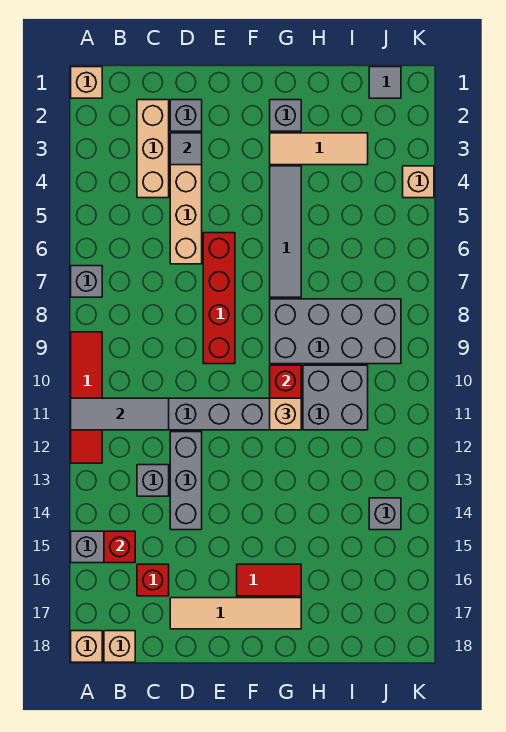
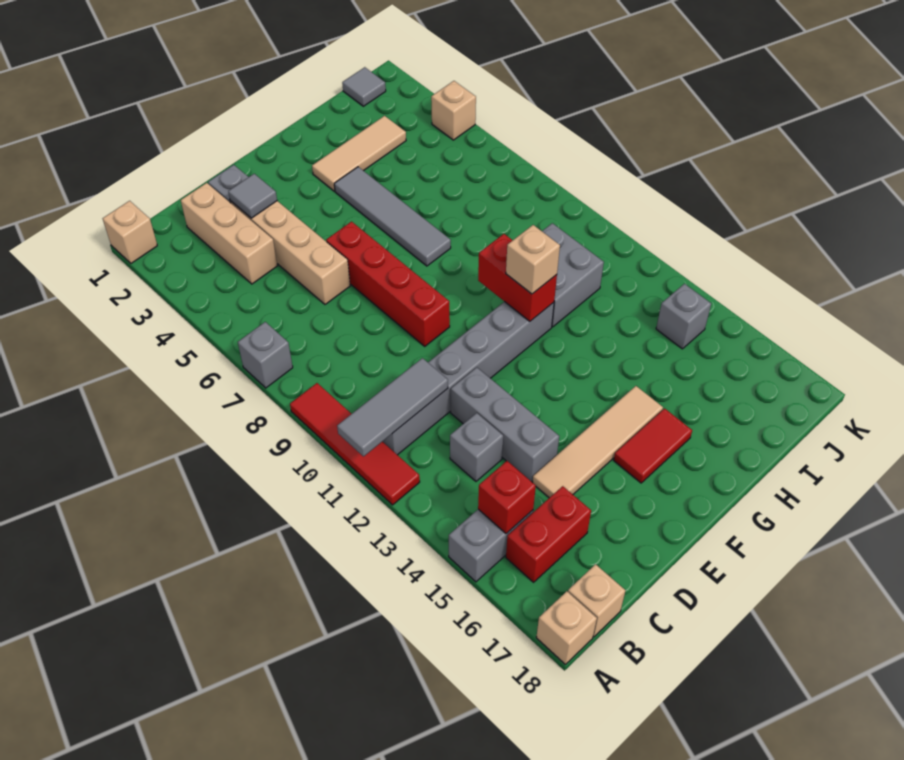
red 1x1 brick [137,564,169,596] -> red 1x2 brick [506,486,591,582]
tan 1x4 tile [170,598,301,629] -> tan 1x4 tile moved to [533,386,663,498]
grey 1x1 brick [270,100,301,131] -> none
grey 2x4 brick [270,299,401,364] -> none

